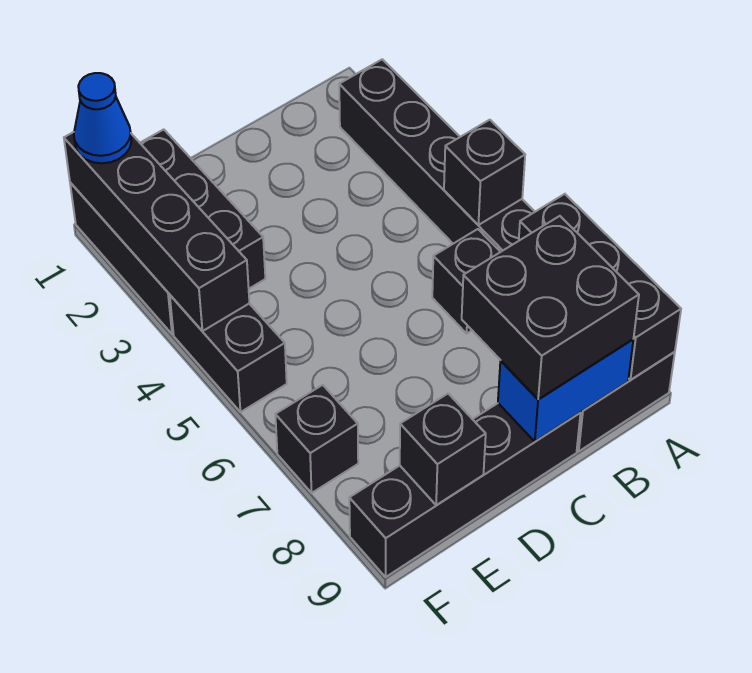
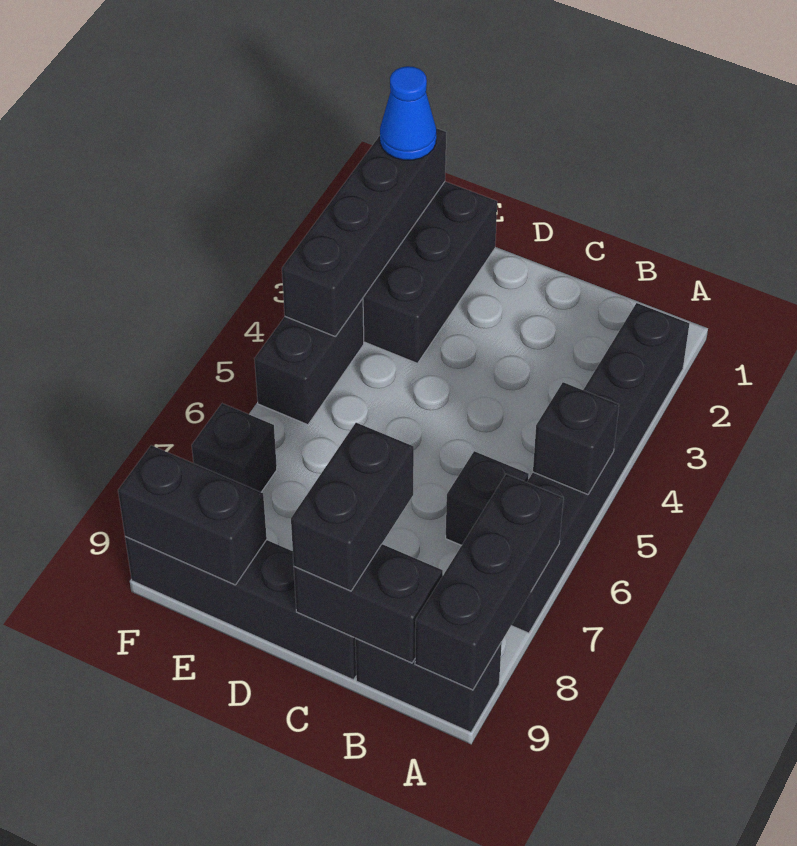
black 2x2 brick [462,216,639,399] -> black 1x2 brick [291,423,414,591]
blue 1x2 brick [498,340,633,442] -> black 1x2 brick [294,544,443,663]
black 1x1 brick [400,394,486,505] -> black 1x2 brick [118,445,267,585]

